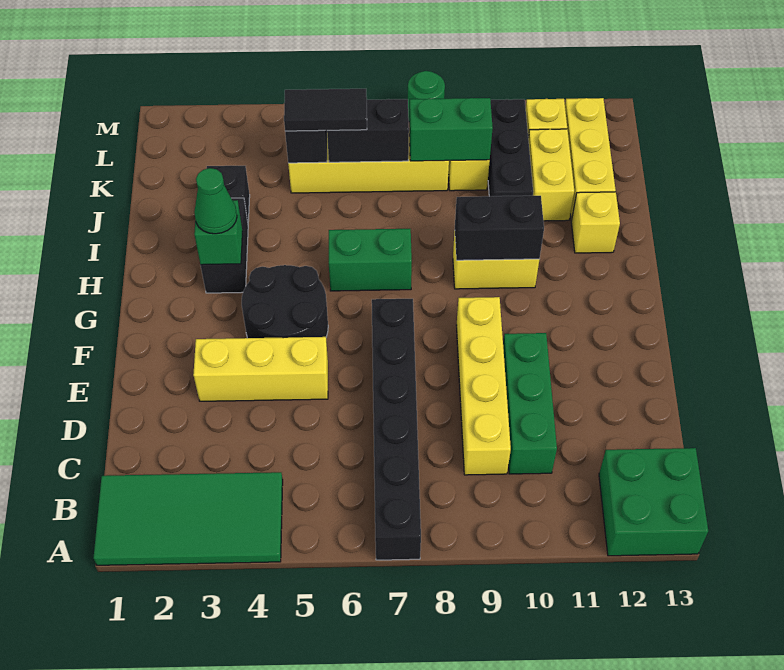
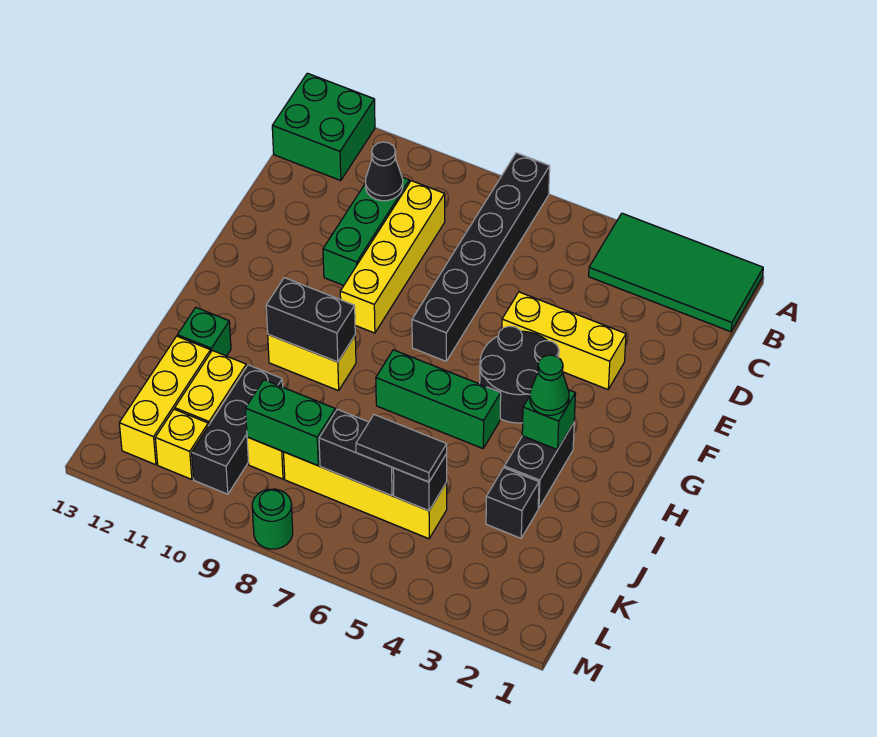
none -> black 1x1 cone [366,142,403,201]
green 1x2 brick [329,229,412,291] -> green 1x3 brick [376,350,501,449]
yellow 1x1 brick [571,192,620,253] -> green 1x1 brick [177,308,231,356]

